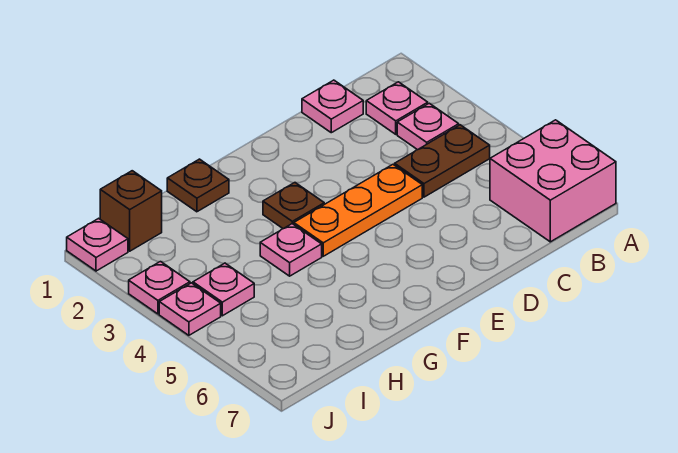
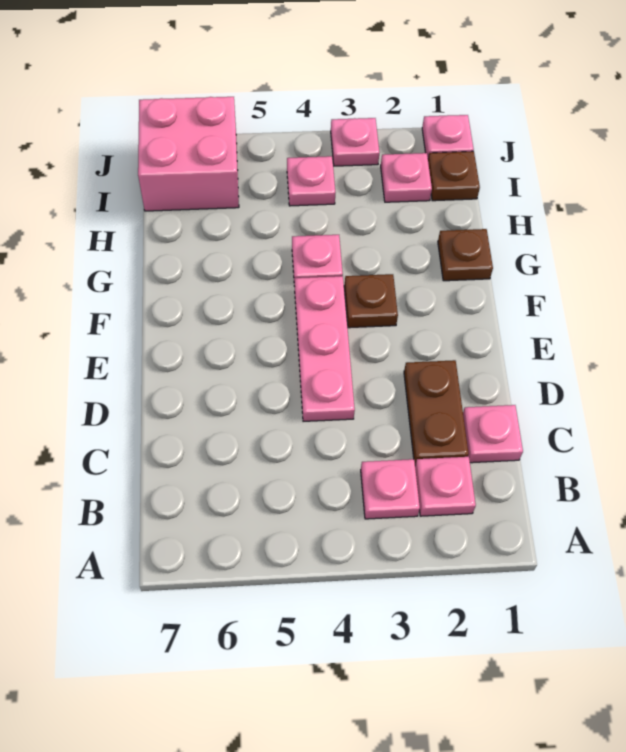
pink 2x2 brick [490,120,616,242] -> pink 2x2 brick moved to [138,97,239,211]
brown 1x2 plate [395,125,490,197] -> brown 1x2 plate moved to [404,360,469,465]
orange 1x3 plate [294,165,422,256] -> pink 1x3 plate [295,276,355,421]
brown 1x1 brick [100,171,162,251] -> brown 1x1 plate [428,151,480,201]
pink 1x1 plate [159,283,221,335] -> pink 1x1 plate moved to [381,153,432,202]

